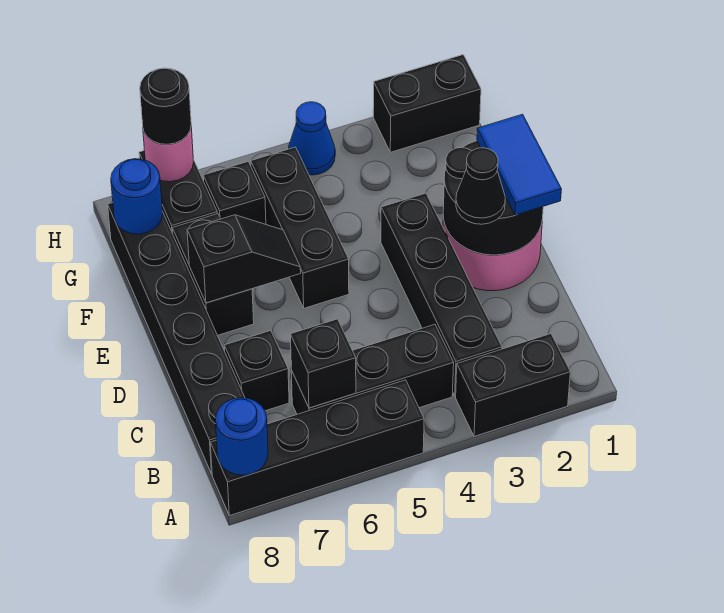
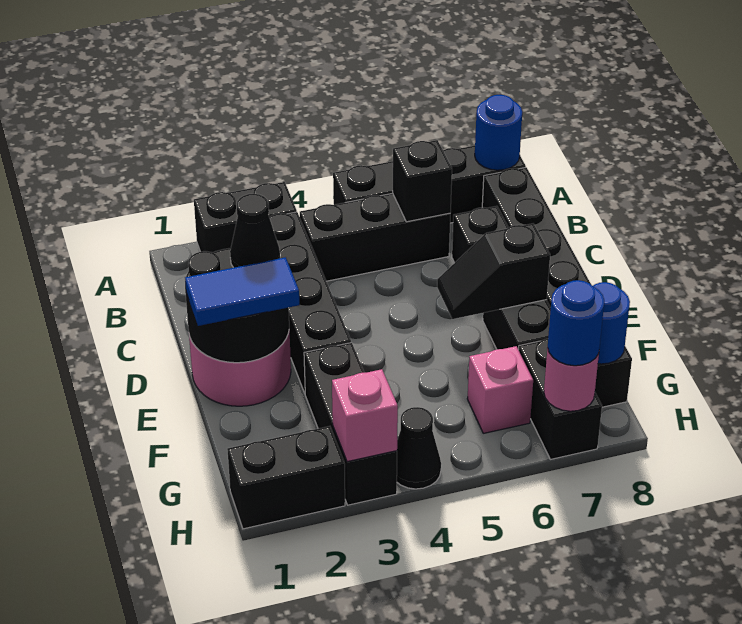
blue 1x2 tile [477,114,561,215] -> blue 1x2 tile turned to [185,257,299,326]
black 1x3 brick [251,147,349,308] -> black 1x3 brick moved to [304,343,397,505]
black 1x1 brick [203,162,266,224] -> pink 1x1 brick [467,346,533,433]
none -> pink 1x1 brick [332,369,398,462]
blue 1x1 cone [289,102,335,175] -> black 1x1 cone [397,407,441,489]
black 1x1 round brick [140,68,191,144] -> blue 1x1 round brick [548,280,604,366]

